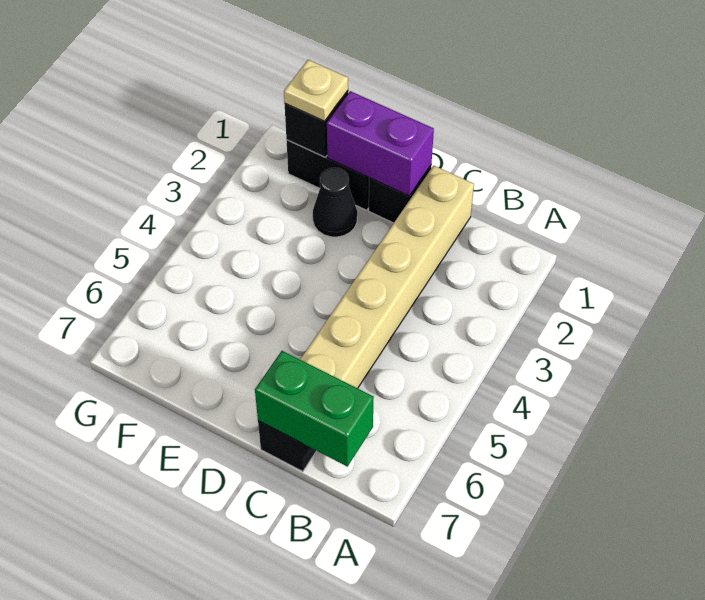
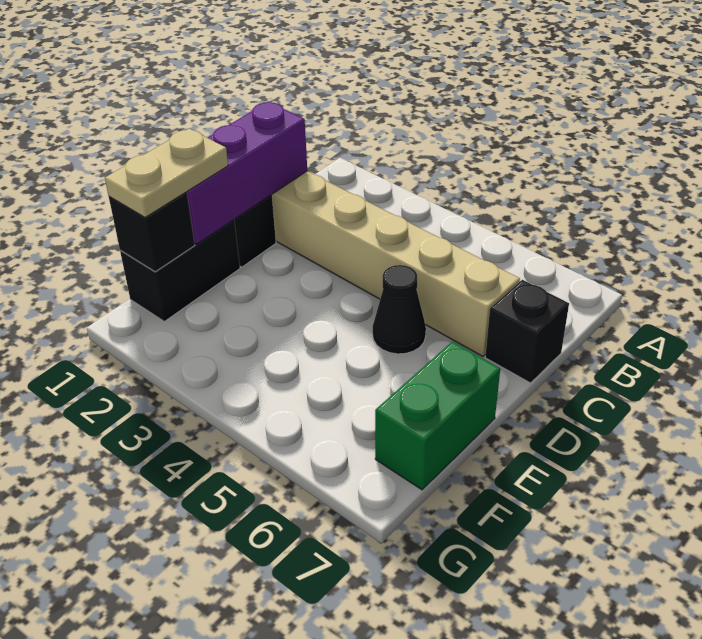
green 1x2 brick [255,351,374,467] -> green 1x2 brick moved to [375,342,500,490]
purple 1x2 brick [327,91,434,196] -> purple 1x3 brick [187,102,307,244]
black 1x1 cone [313,168,357,237] -> black 1x1 cone moved to [373,265,426,354]
tan 1x1 plate [284,60,348,121] -> tan 1x2 plate [105,129,228,217]

